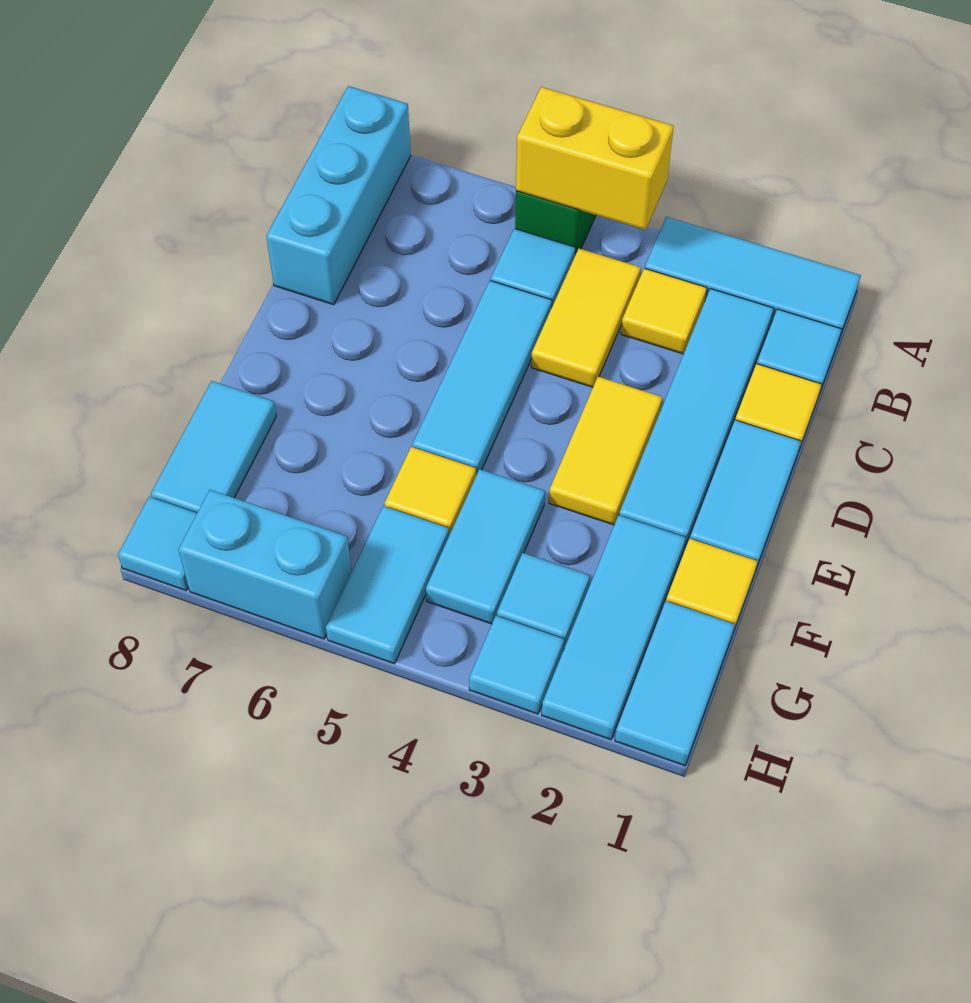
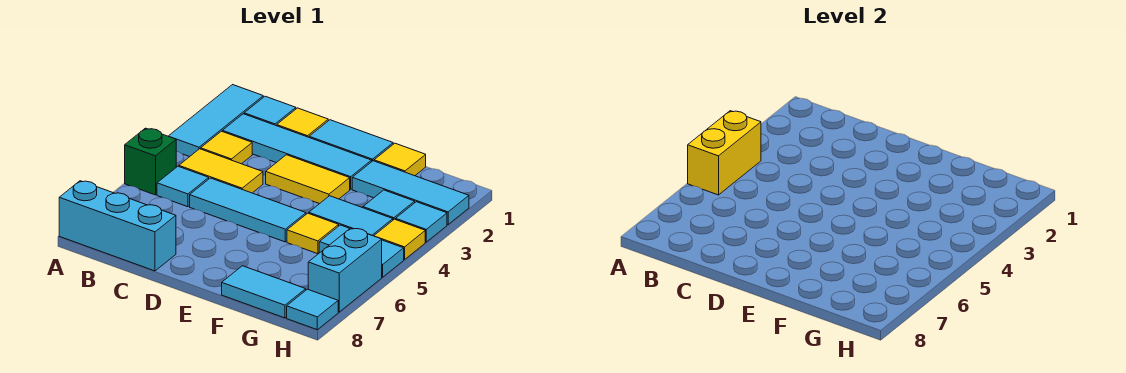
cyan 1x2 tile [615,601,735,766] -> none
none -> yellow 1x1 tile [374,219,425,260]

